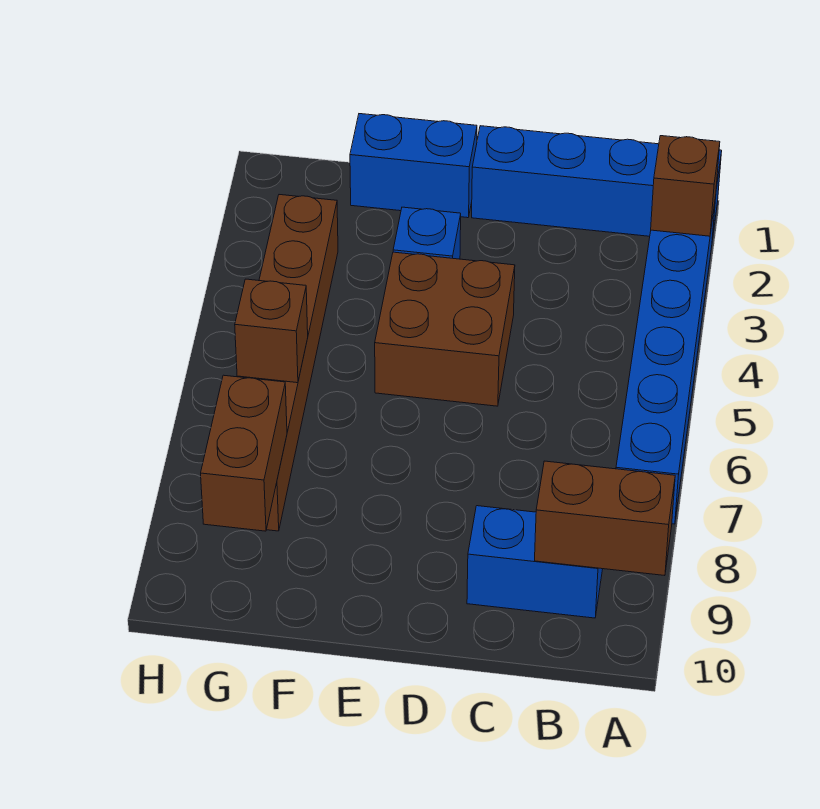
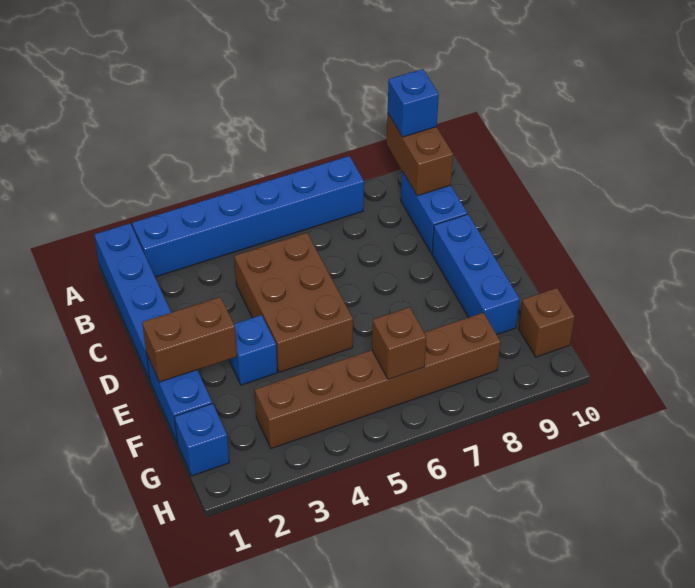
brown 1x1 brick [651,136,720,236] -> brown 1x1 brick moved to [519,288,575,357]
none -> blue 1x1 brick [388,69,439,137]
brown 2x2 brick [375,252,515,406] -> brown 2x3 brick [234,233,353,372]
none -> blue 1x3 brick [432,214,520,334]
none -> blue 1x1 brick [175,403,229,476]
brown 1x2 brick [201,375,287,531] -> brown 1x2 brick moved to [142,297,237,382]

